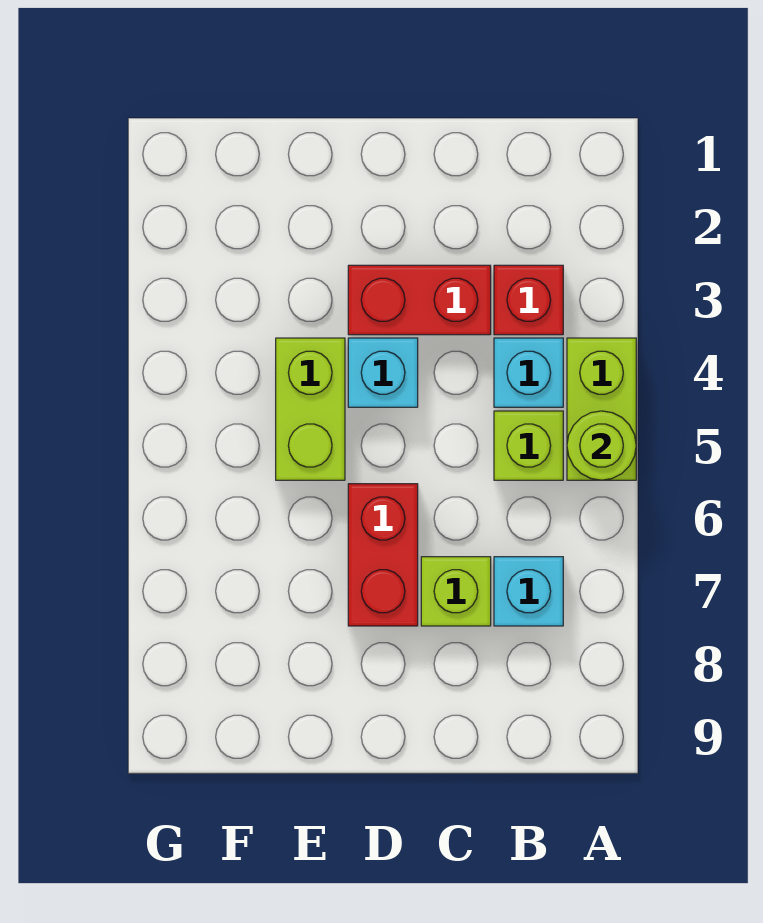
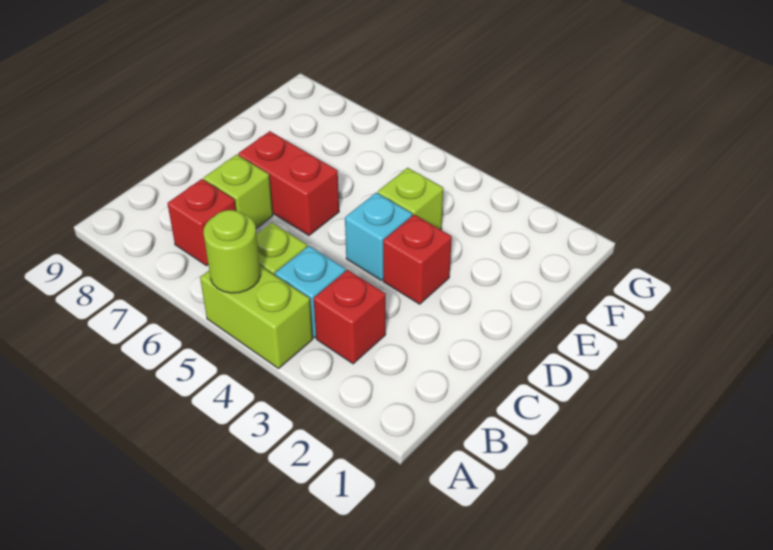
cyan 1x1 brick [494,557,563,626] -> red 1x1 brick [167,179,236,266]
red 1x2 brick [348,265,491,335] -> red 1x1 brick [383,215,452,304]
lime 1x2 brick [276,338,345,480] -> lime 1x1 brick [378,168,443,230]

